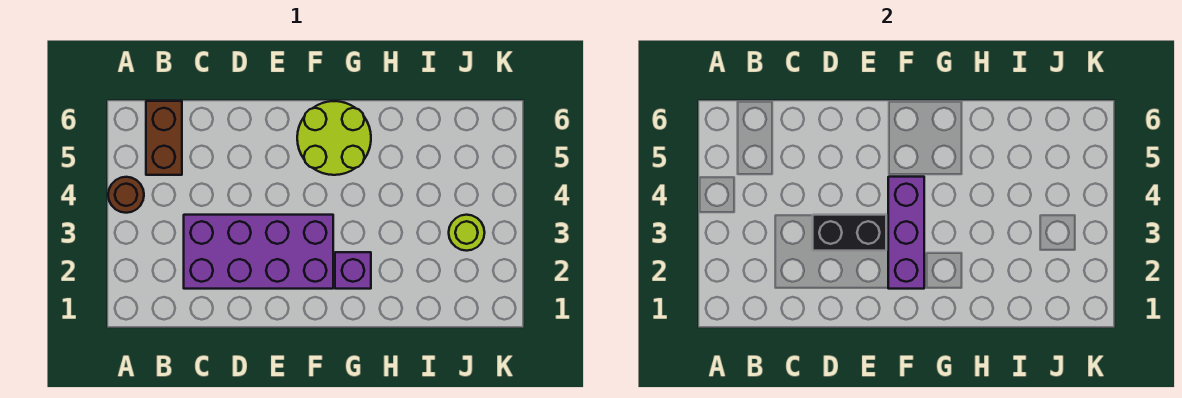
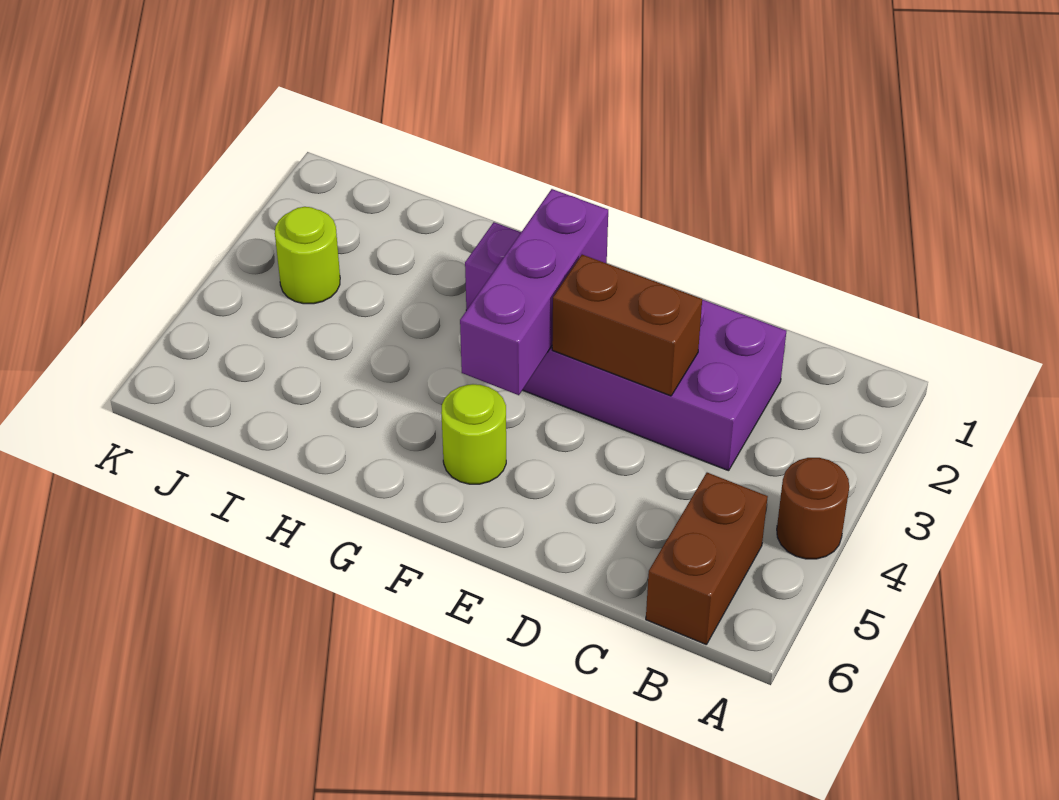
black 1x2 brick [813,215,886,251] -> brown 1x2 brick [552,255,702,396]
lime 2x2 round brick [297,101,371,175] -> lime 1x1 round brick [441,384,506,484]

